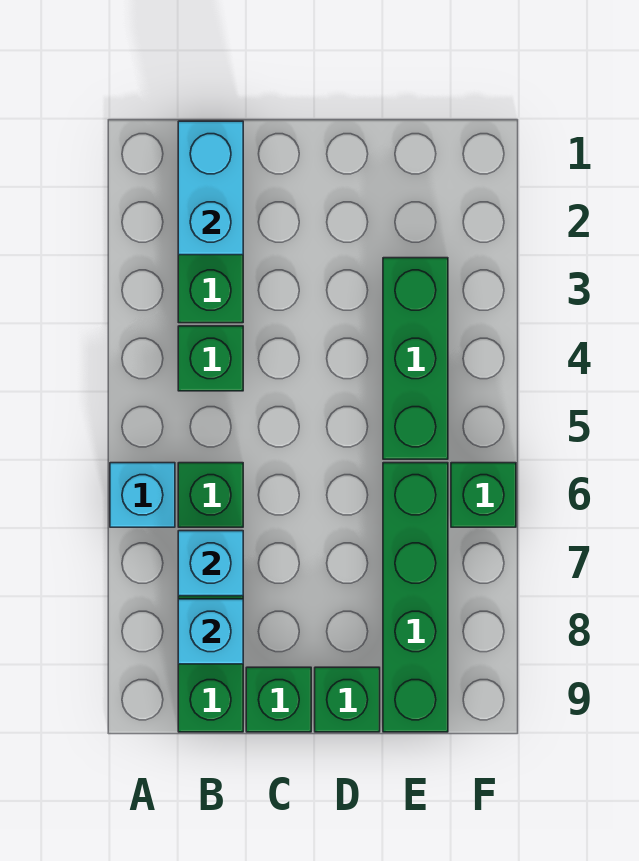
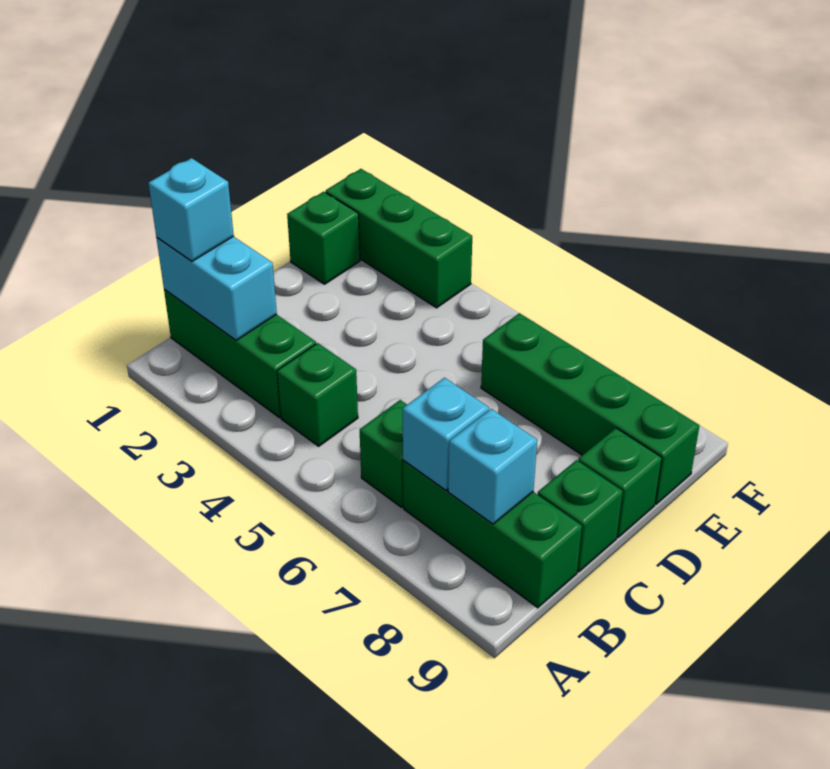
cyan 1x1 brick [110,463,175,527] -> cyan 1x1 brick moved to [149,158,234,261]
green 1x3 brick [383,258,448,459] -> green 1x3 brick moved to [326,169,472,308]
green 1x1 brick [451,463,516,527] -> green 1x1 brick moved to [287,192,360,284]

